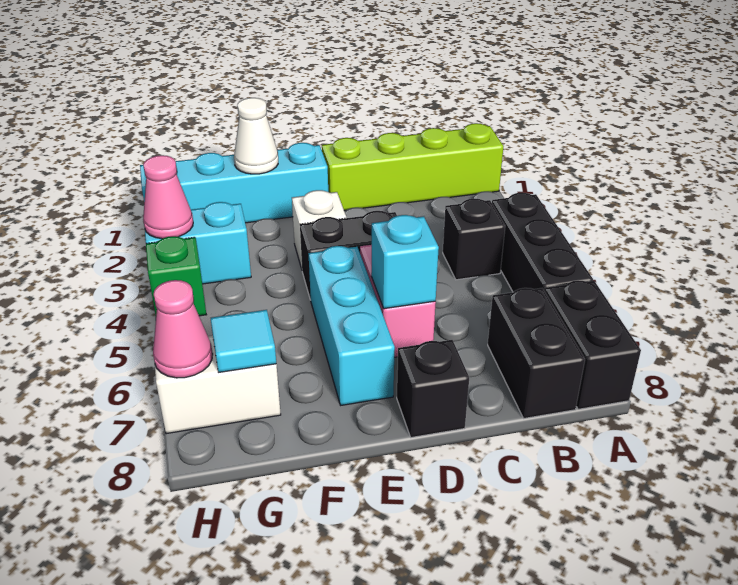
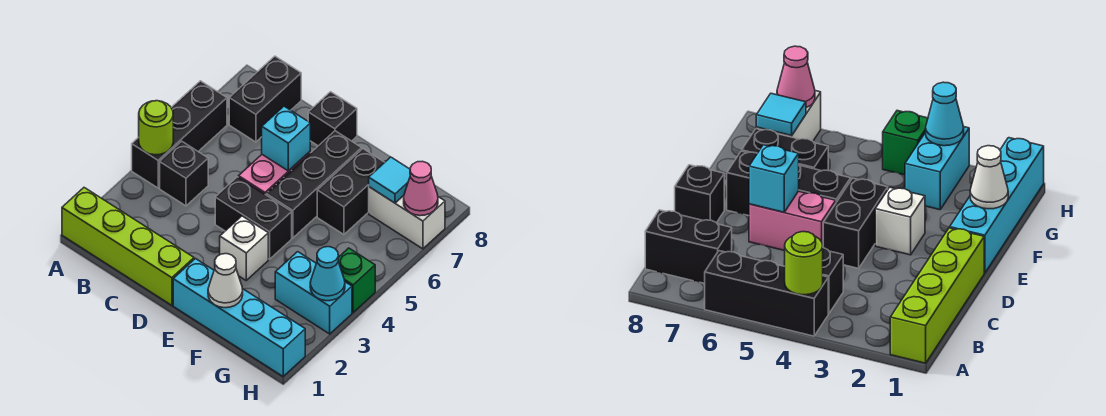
none -> lime 1x1 round brick [139,101,173,155]
black 1x2 brick [545,280,641,409] -> black 1x2 brick moved to [317,149,385,234]
cyan 1x3 brick [308,246,395,405] -> black 1x3 brick [266,131,362,238]
pink 1x1 cone [143,155,193,239] -> cyan 1x1 cone [310,247,345,301]

